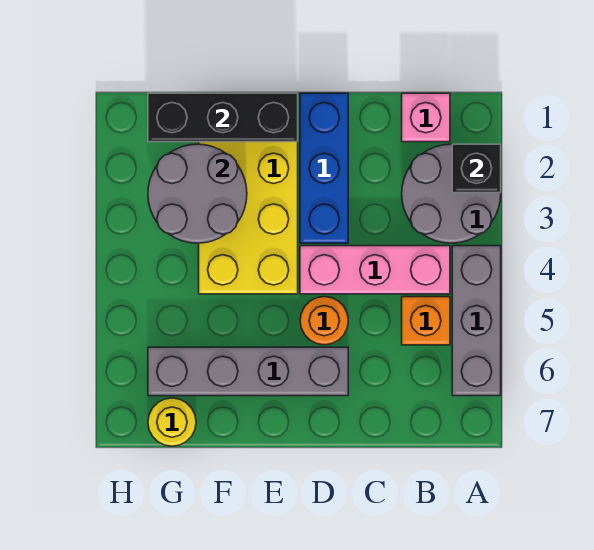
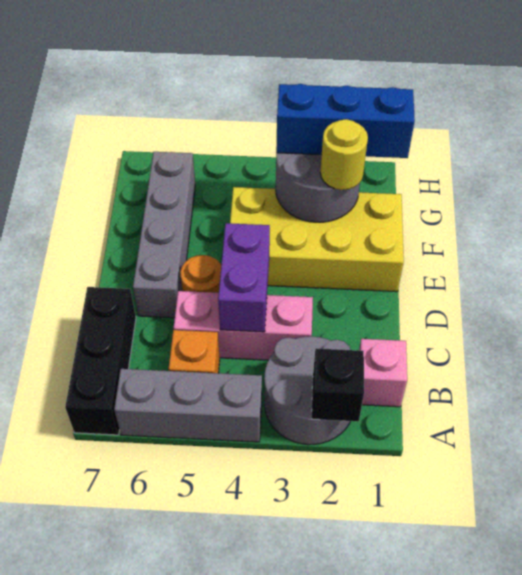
pink 1x3 brick [300,246,450,294] -> pink 1x3 brick turned to [174,291,313,360]
none -> purple 1x2 brick [218,223,270,332]
blue 1x3 brick [300,93,348,243] -> blue 1x3 brick moved to [276,84,415,158]
black 1x3 brick [148,93,298,142] -> black 1x3 brick moved to [65,287,136,435]
yellow 1x1 round brick [148,398,196,446] -> yellow 1x1 round brick moved to [320,119,368,190]

